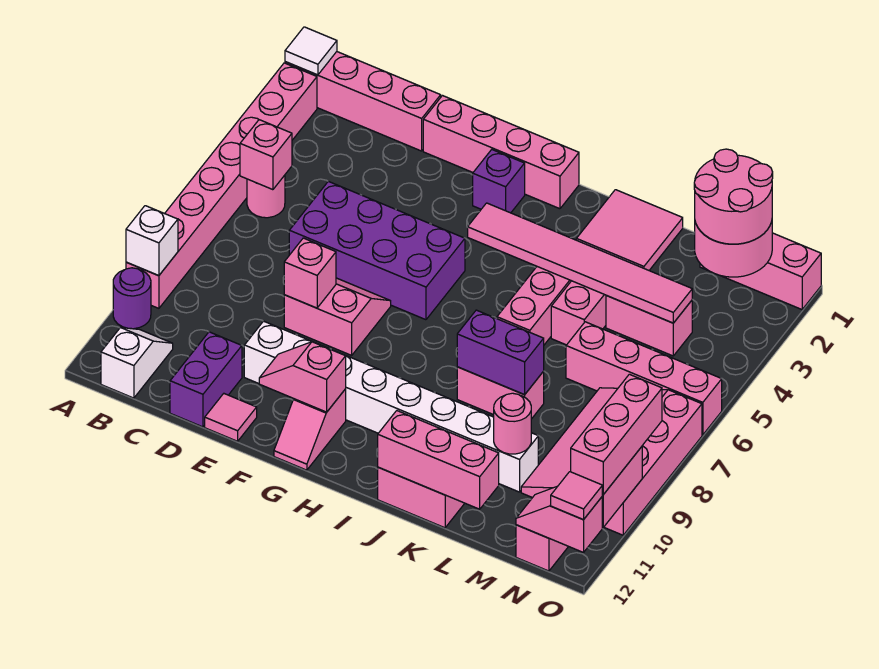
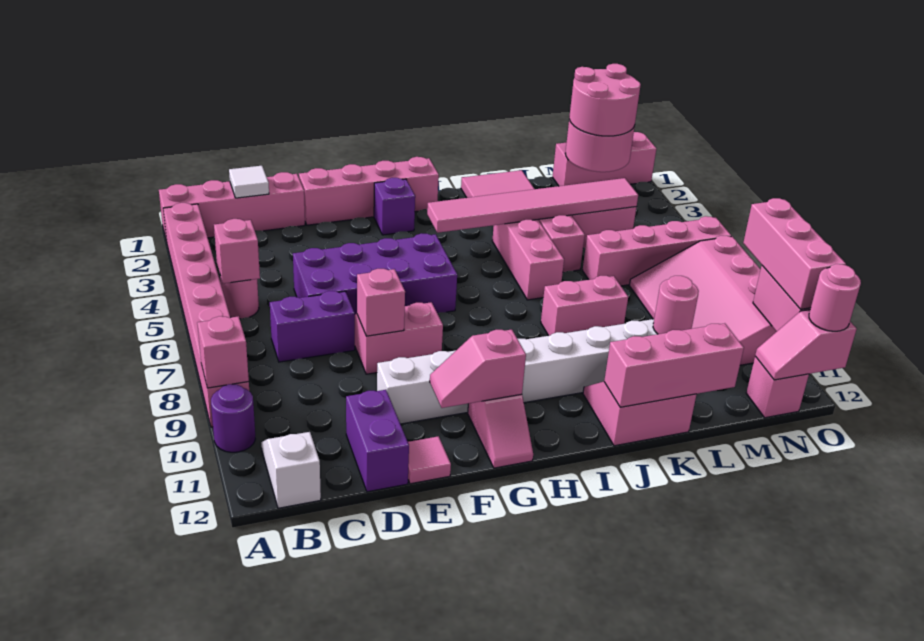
white 1x1 tile [285,27,337,75] -> white 1x1 tile moved to [229,166,269,198]
white 1x1 brick [126,206,178,276] -> pink 1x1 brick [197,316,249,388]
purple 1x2 brick [457,310,544,395] -> purple 1x2 brick moved to [270,291,355,362]
pink 1x1 tile [551,472,603,520] -> pink 1x1 round brick [809,264,861,331]

